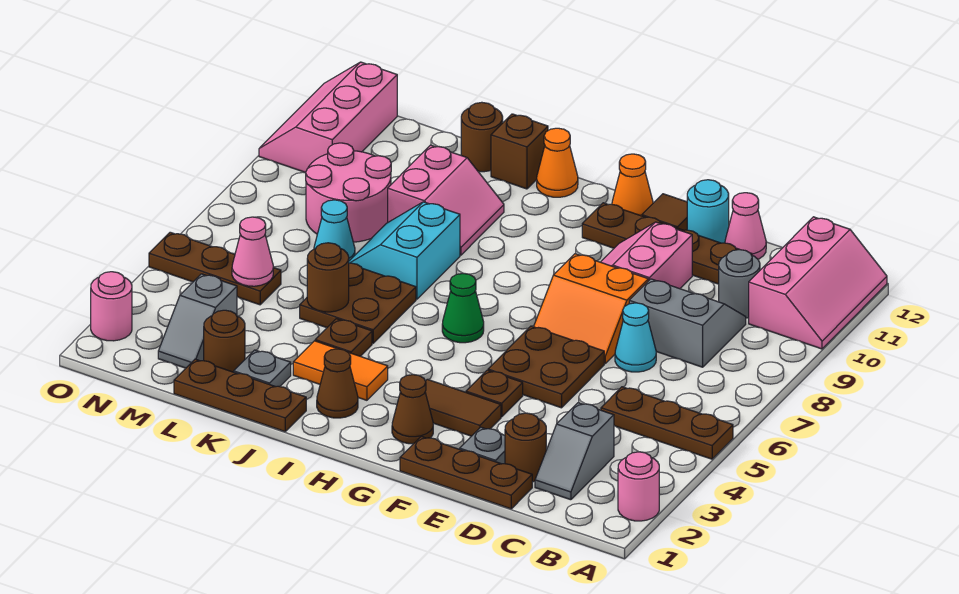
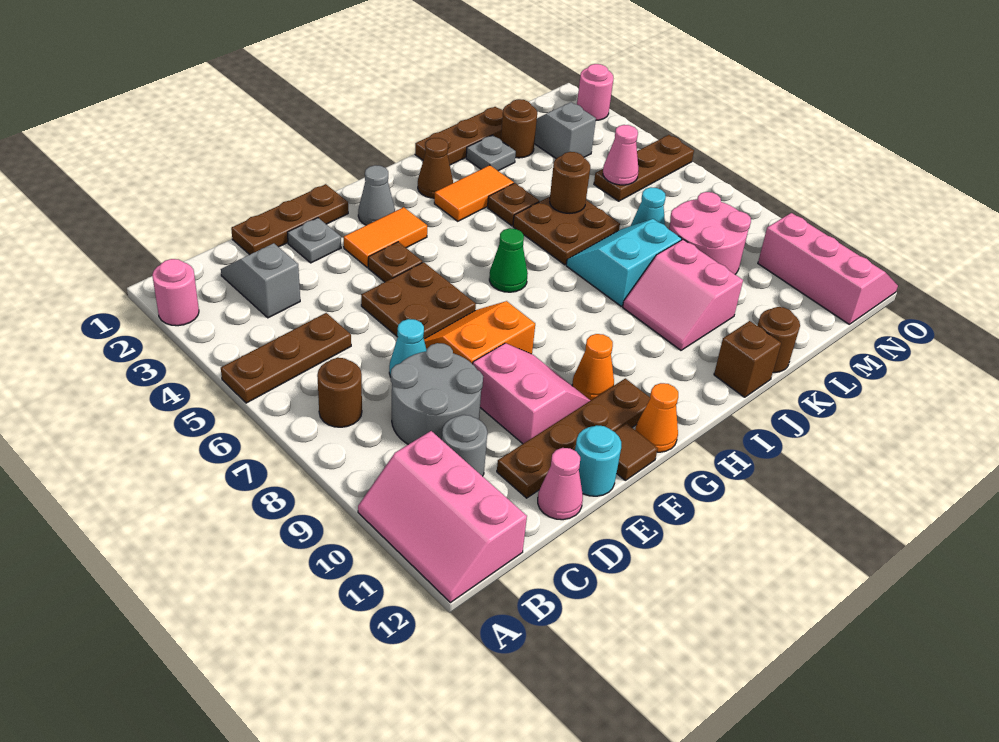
grey 2x2 slope [629,279,746,367] -> grey 2x2 round brick [391,343,483,444]
brown 1x1 round brick [505,413,546,482] -> brown 1x1 round brick moved to [317,358,362,427]
brown 1x2 tile [425,379,501,436] -> orange 1x2 tile [344,207,427,267]
brown 1x1 cone [392,375,433,444] -> grey 1x1 cone [358,165,395,225]
orange 1x1 cone [537,128,578,197] -> orange 1x1 cone moved to [572,334,614,400]
cyan 2x2 slope [349,202,460,299] -> cyan 2x2 slope turned to [566,219,682,306]

